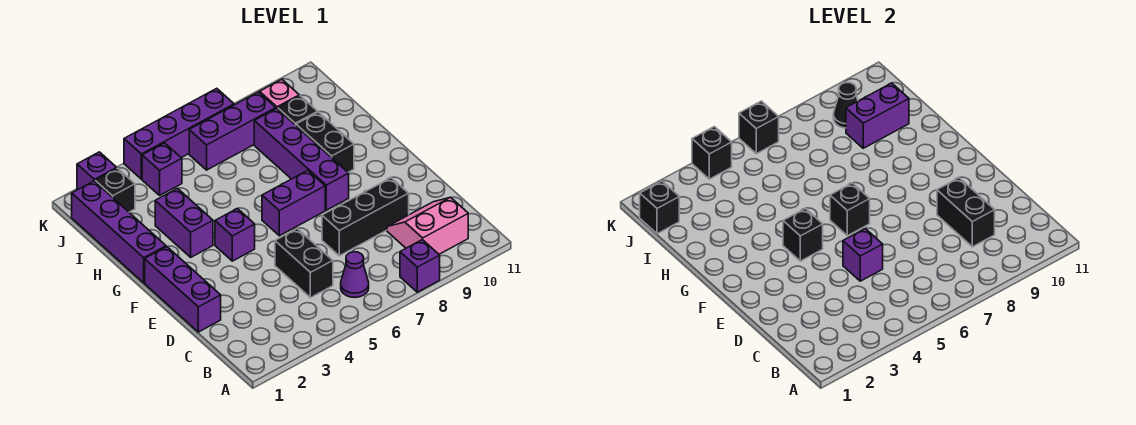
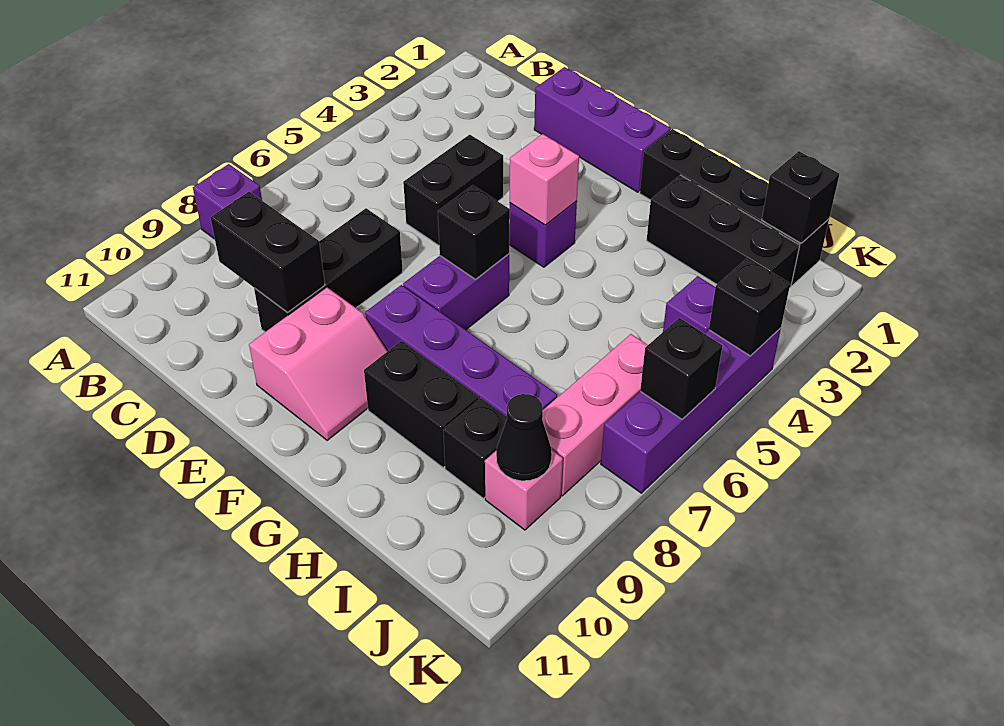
purple 1x1 cone [341,252,369,297] -> none
pink 2x2 slope [387,197,468,254] -> pink 2x2 slope moved to [249,287,387,440]
black 1x2 brick [275,229,333,298] -> black 1x2 brick turned to [403,135,503,245]
purple 1x1 brick [843,229,883,281] -> none
black 1x1 brick [783,208,823,261] -> pink 1x1 brick [510,134,579,225]
purple 1x4 brick [72,181,166,283] -> black 1x4 brick [640,129,829,285]
purple 1x2 brick [155,188,213,257] -> none
purple 1x2 brick [846,83,909,148] -> none
black 1x1 brick [95,168,135,212] -> black 1x3 brick [647,175,800,287]
purple 1x3 brick [189,92,276,170] -> pink 1x3 brick [542,334,648,496]
purple 1x1 brick [77,152,117,190] -> none

